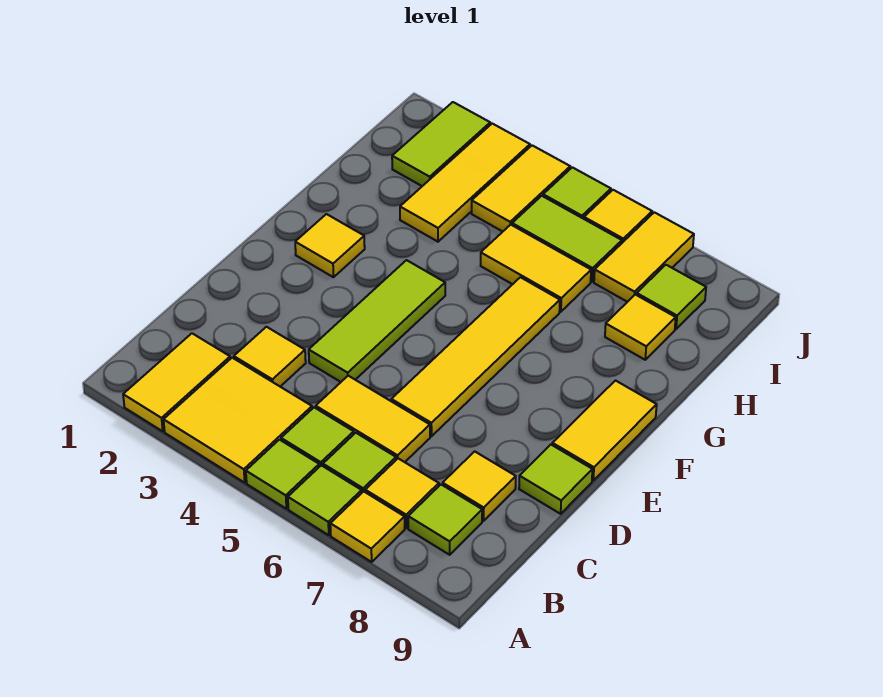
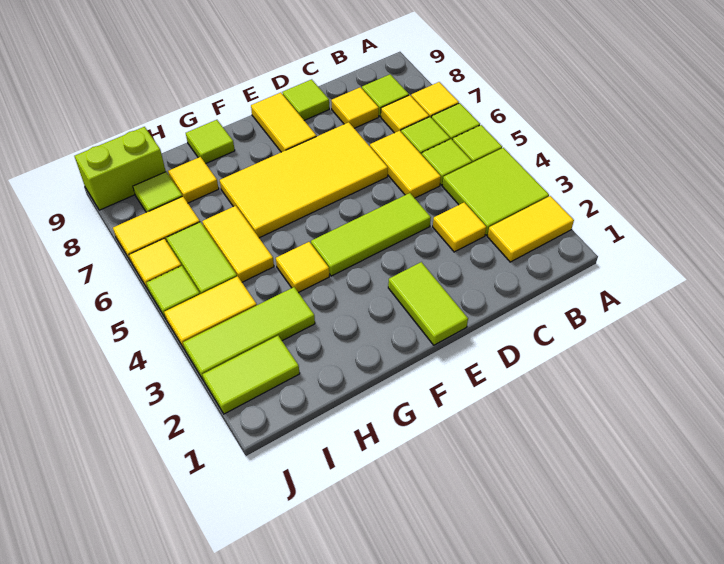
yellow 2x2 tile [164,358,312,483] -> lime 2x2 tile [442,148,549,235]
yellow 1x4 tile [391,277,560,436] -> yellow 2x4 tile [220,122,388,238]
none -> lime 1x2 tile [388,262,468,345]
yellow 1x2 tile [552,381,657,480] -> yellow 1x2 tile turned to [251,93,316,152]
yellow 1x1 tile [295,214,365,277] -> yellow 1x1 tile moved to [276,242,329,293]
none -> lime 1x1 tile [186,120,235,164]
yellow 1x3 tile [400,124,530,242] -> lime 1x3 tile [183,287,315,381]
none -> lime 1x2 brick [74,127,166,210]

